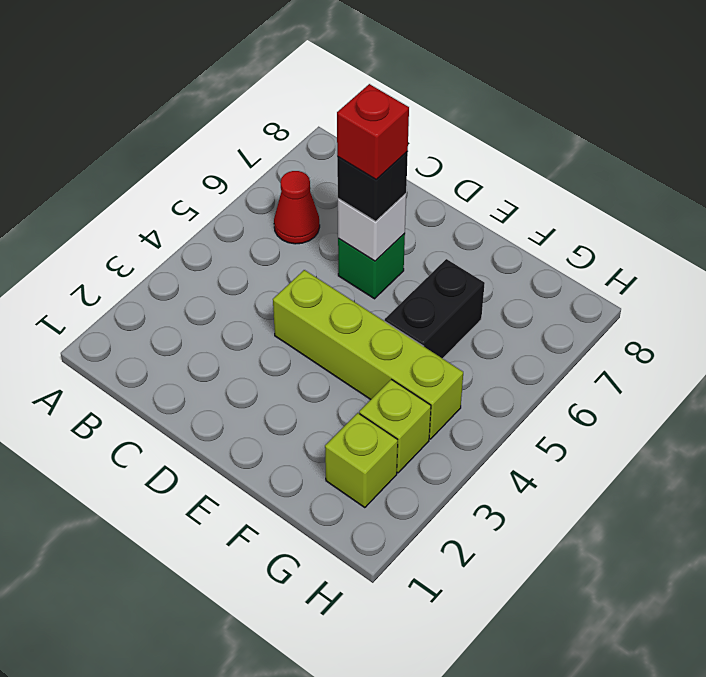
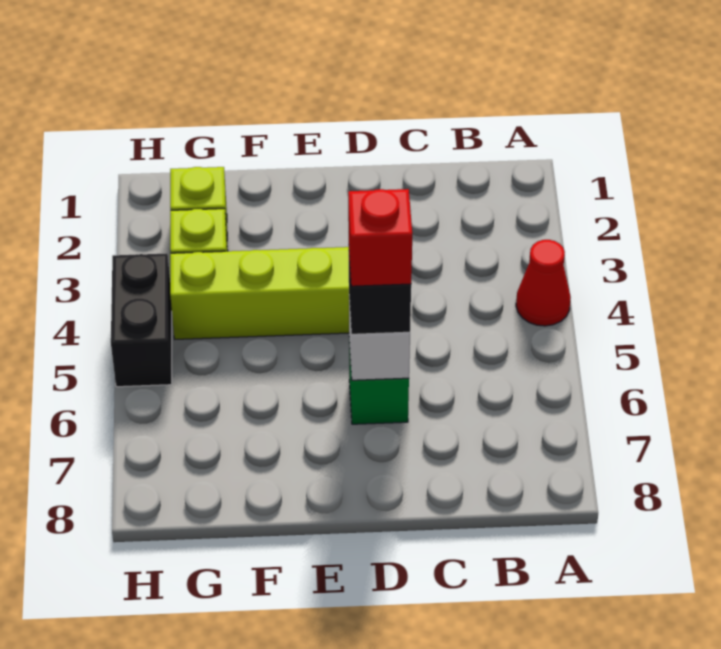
red 1x1 cone [274,171,320,244] -> red 1x1 cone moved to [516,240,571,326]
black 1x2 brick [385,259,485,359] -> black 1x2 brick moved to [111,253,172,387]

